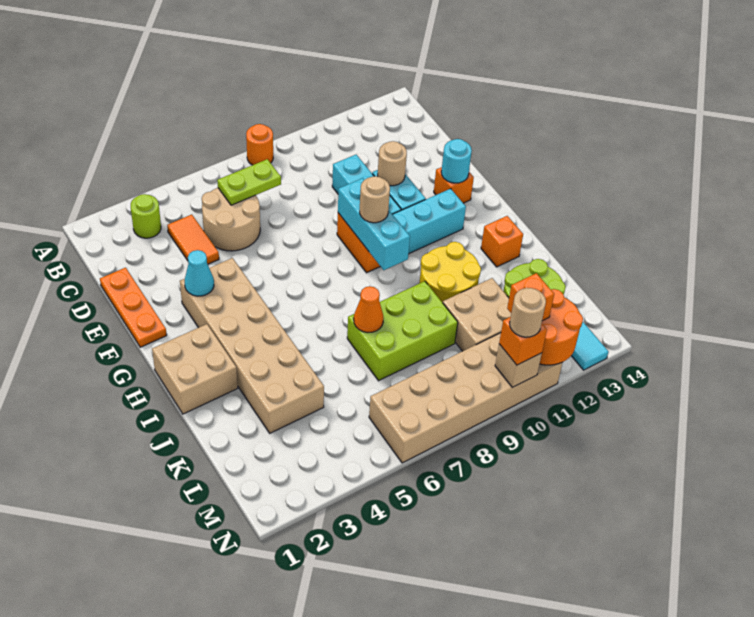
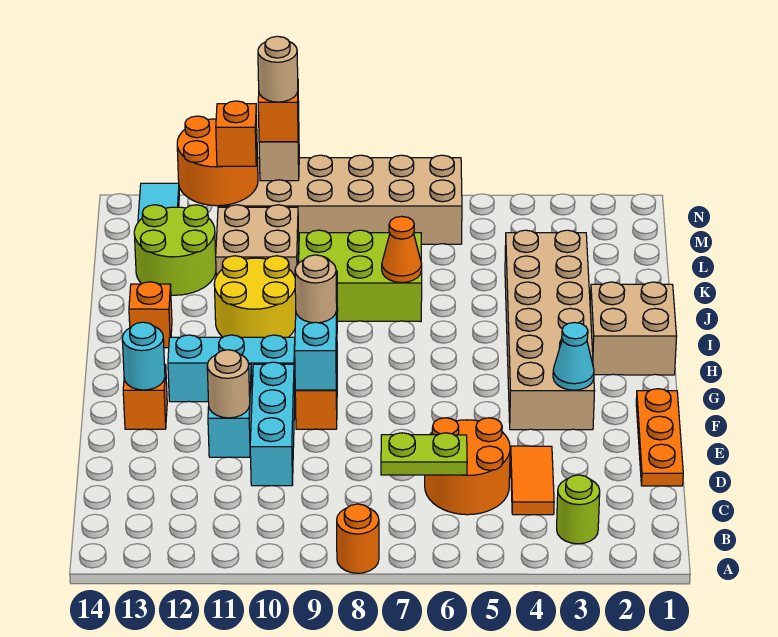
tan 2x2 round brick [202,188,260,251] -> orange 2x2 round brick [425,418,510,515]

